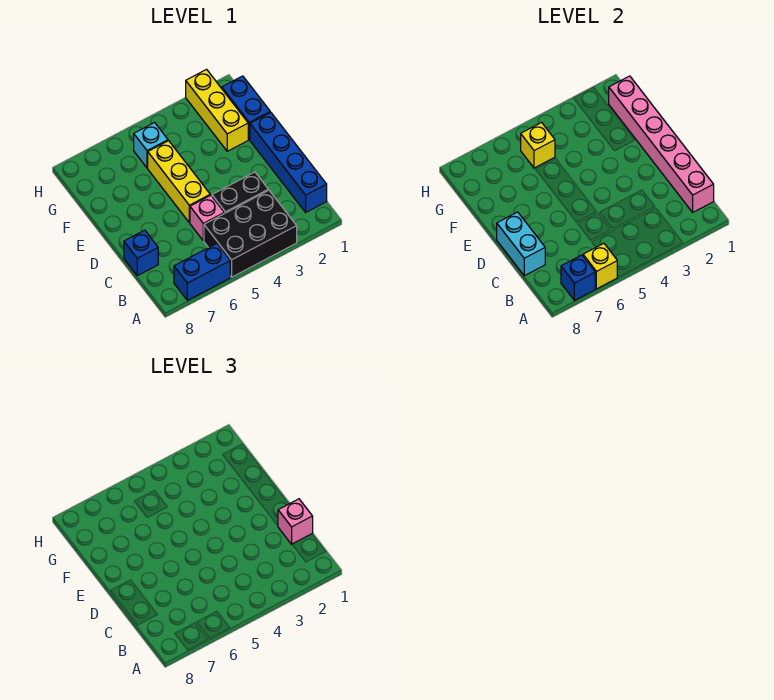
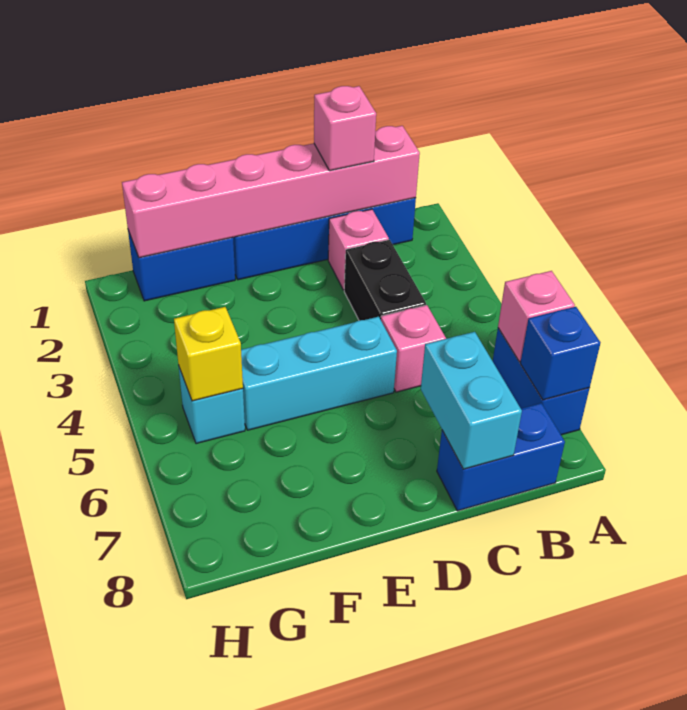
black 2x3 brick [204,190,297,277] -> none
yellow 1x1 brick [583,243,617,289] -> pink 1x1 brick [498,271,575,362]
none -> pink 1x1 brick [328,209,389,290]
blue 1x1 brick [124,230,158,276] -> blue 1x2 brick [437,403,565,511]
cyan 1x2 brick [497,212,545,276] -> cyan 1x2 brick turned to [421,332,522,469]
yellow 1x3 brick [148,141,210,223] -> cyan 1x3 brick [241,317,397,430]
yellow 1x3 brick [186,69,248,151] -> none

